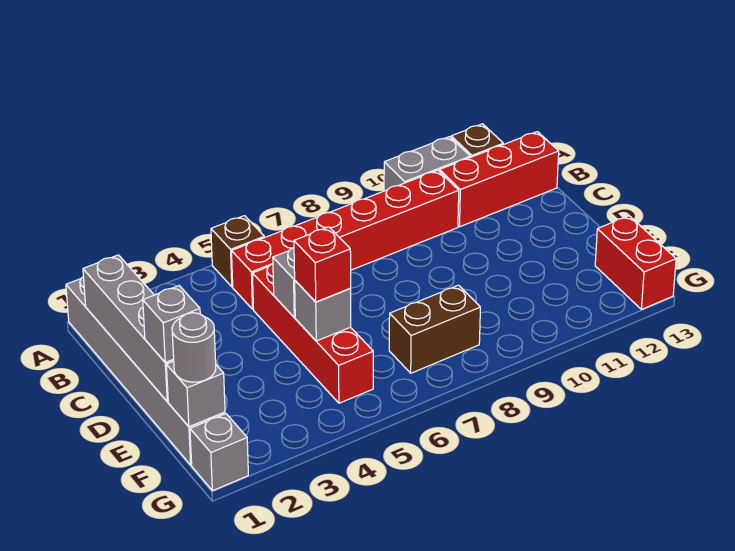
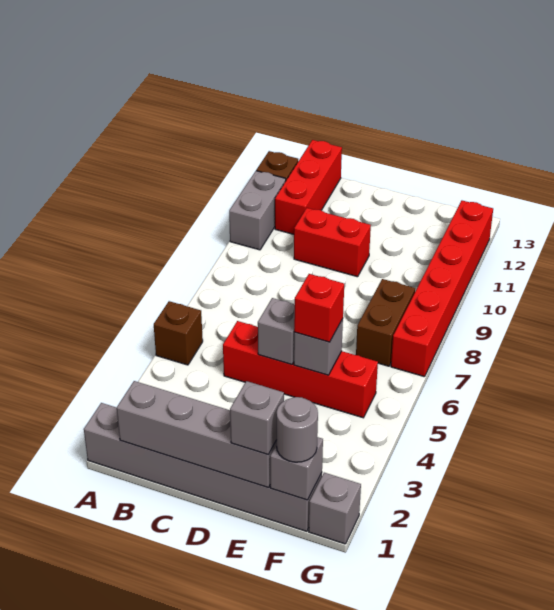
red 1x6 brick [232,170,459,309] -> red 1x6 brick moved to [391,201,493,377]
red 1x2 brick [595,216,676,309] -> red 1x2 brick moved to [294,208,371,277]

